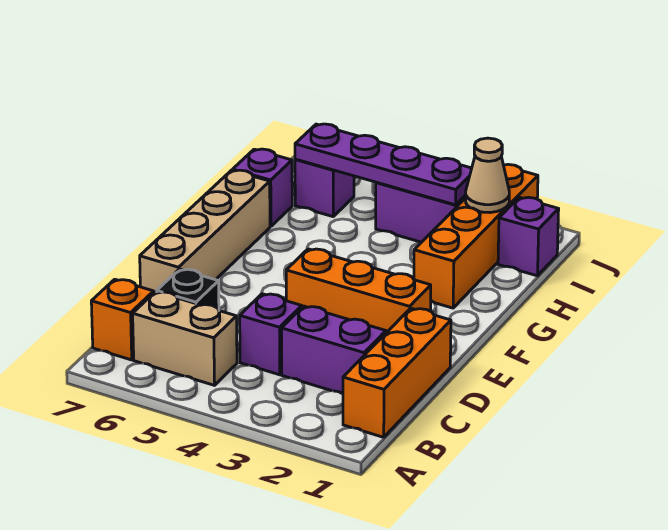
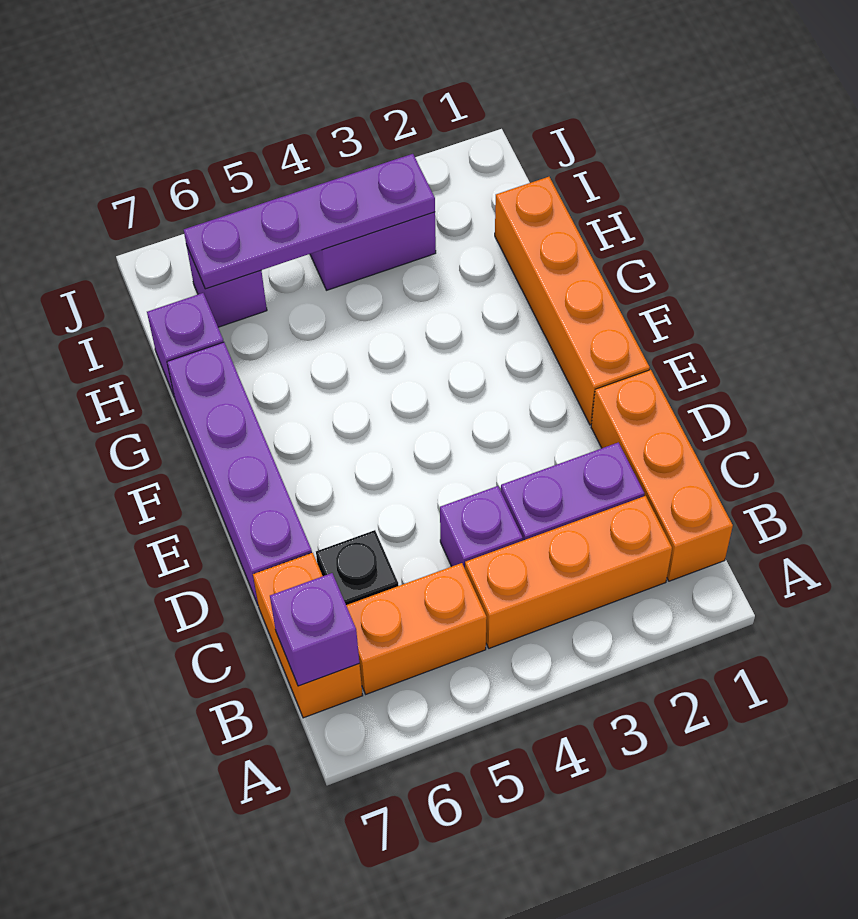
tan 1x2 brick [133,292,237,385] -> orange 1x2 brick [346,563,487,694]
orange 1x1 brick [91,279,154,360] -> orange 1x2 brick [253,553,363,718]
tan 1x4 brick [140,170,270,293] -> purple 1x4 brick [167,342,312,604]
orange 1x3 brick [286,249,431,333] -> orange 1x3 brick moved to [465,496,672,648]
orange 1x4 brick [414,164,538,308] -> orange 1x4 brick moved to [495,177,650,425]
purple 1x1 brick [498,197,559,276] -> purple 1x1 brick moved to [270,573,359,686]
tan 1x1 cone [466,138,509,213] -> none

